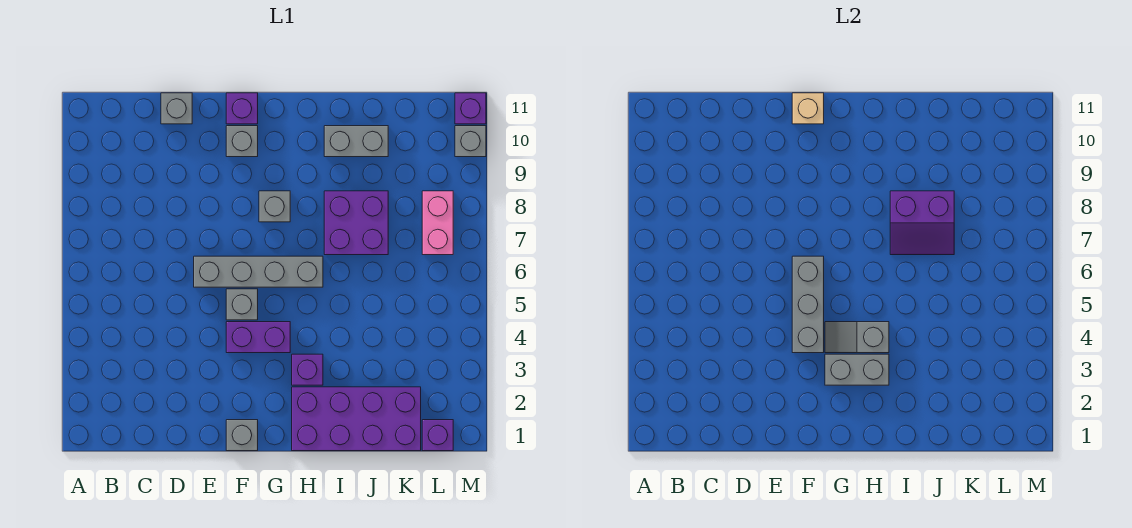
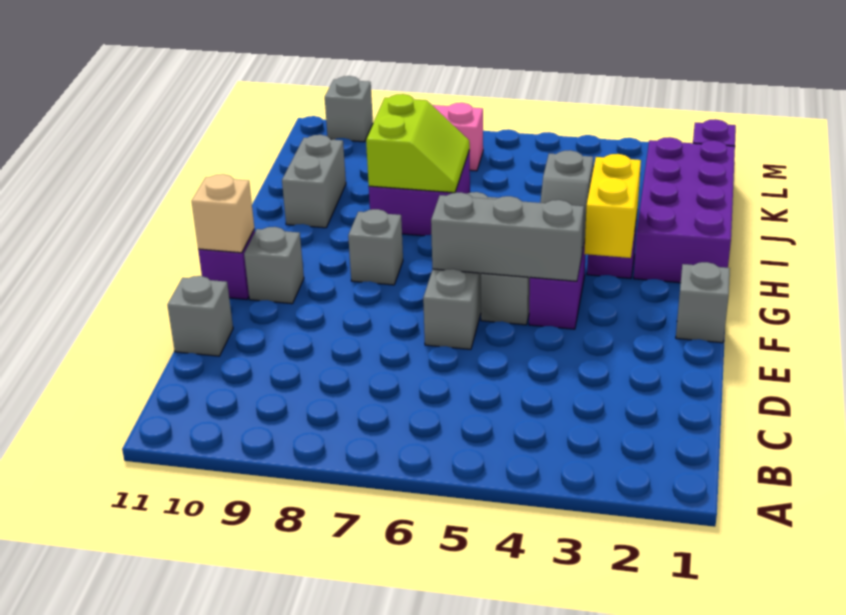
grey 1x2 brick [825,354,889,385] -> yellow 1x2 brick [584,154,641,258]
purple 2x2 slope [890,191,954,255] -> lime 2x2 slope [366,94,470,193]
purple 1x1 brick [455,93,486,124] -> none

